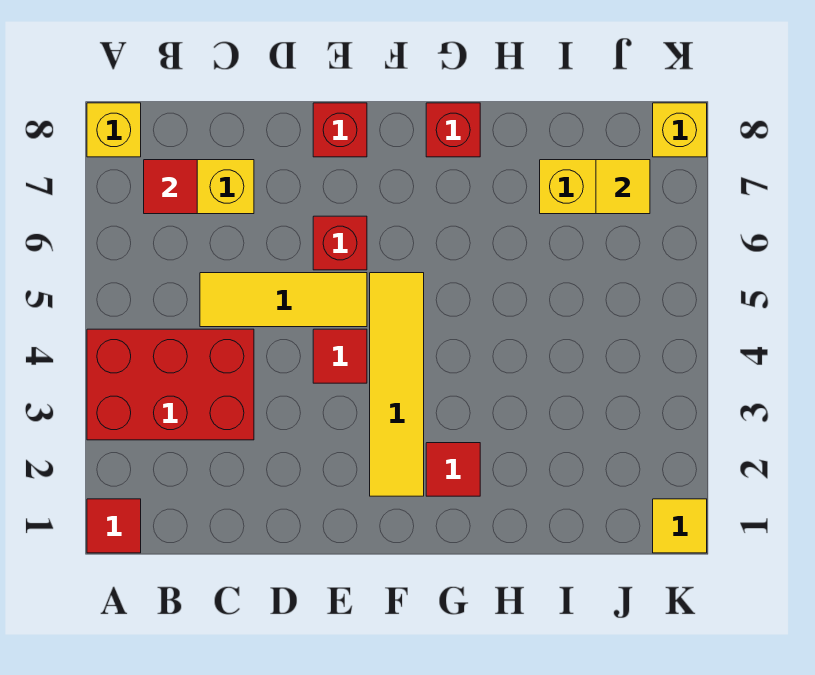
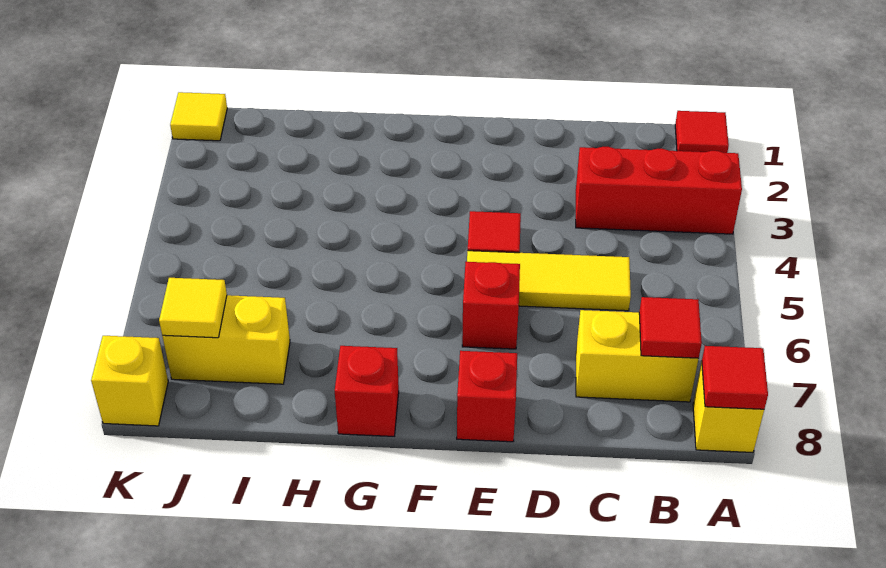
red 2x3 brick [87,329,254,440] -> red 1x3 brick [576,147,742,234]
yellow 1x4 tile [370,273,424,496] -> none
red 1x1 tile [426,443,480,496] -> red 1x1 tile moved to [702,346,768,409]

